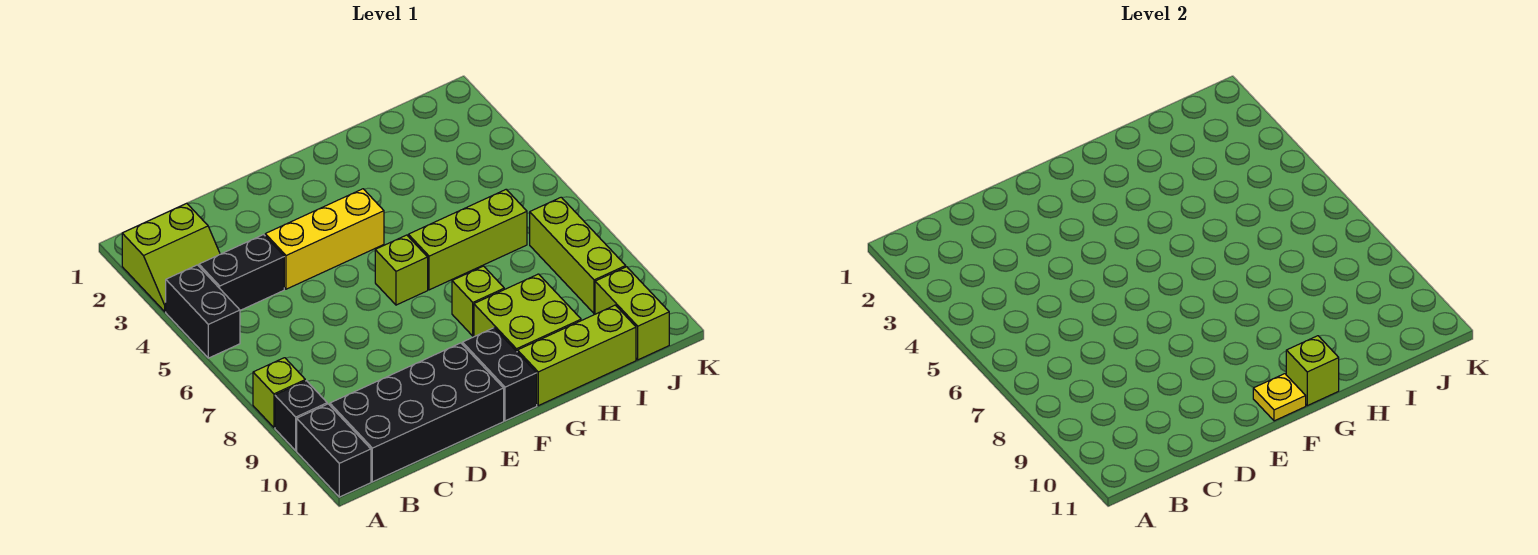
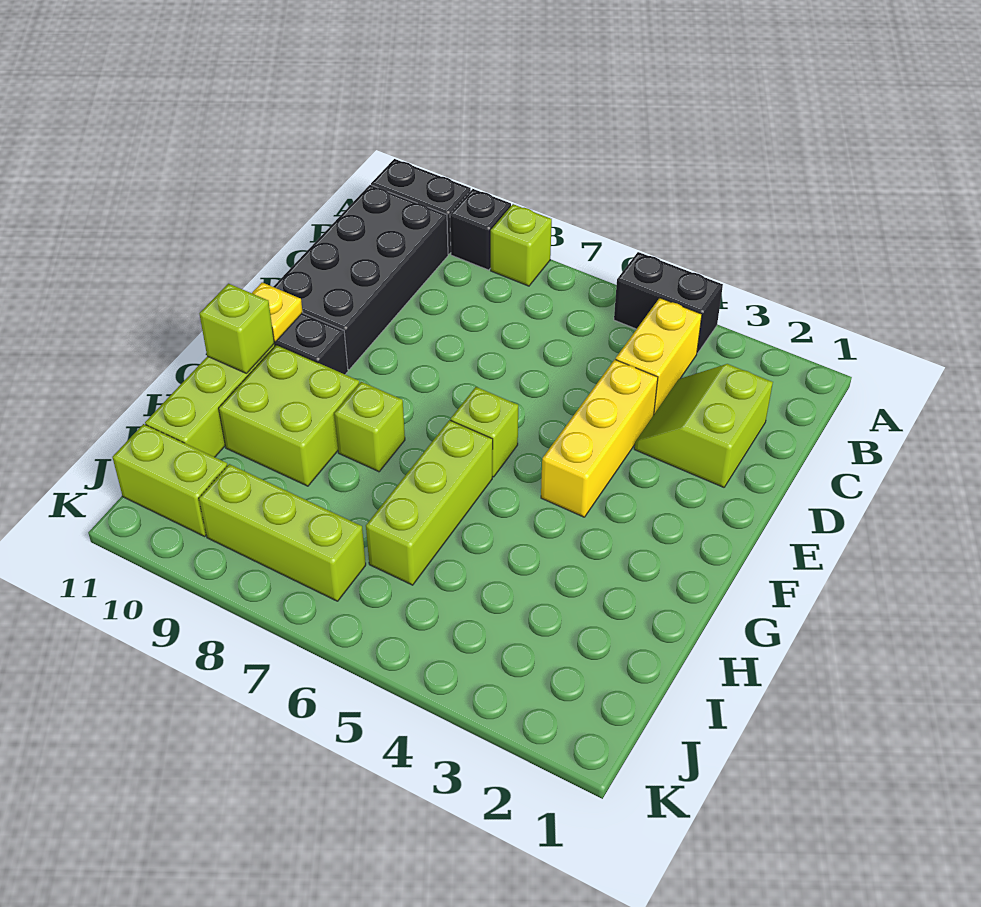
lime 2x2 slope [122,203,220,312] -> lime 2x2 slope moved to [634,364,773,487]
black 1x2 brick [199,235,284,310] -> yellow 1x2 brick [616,298,702,414]

